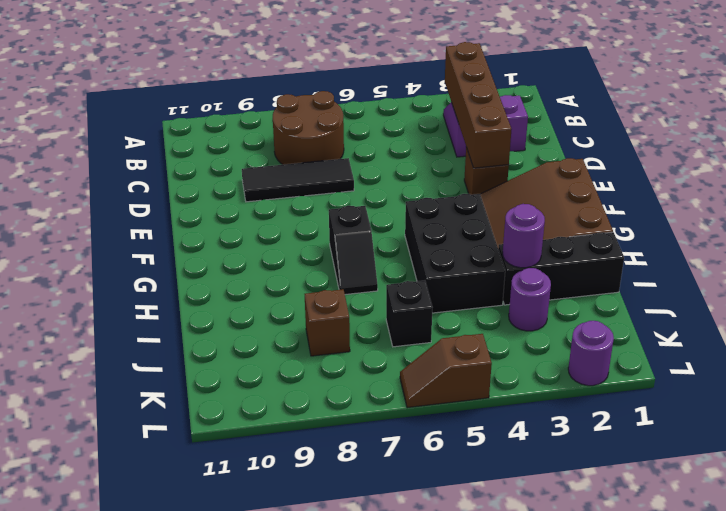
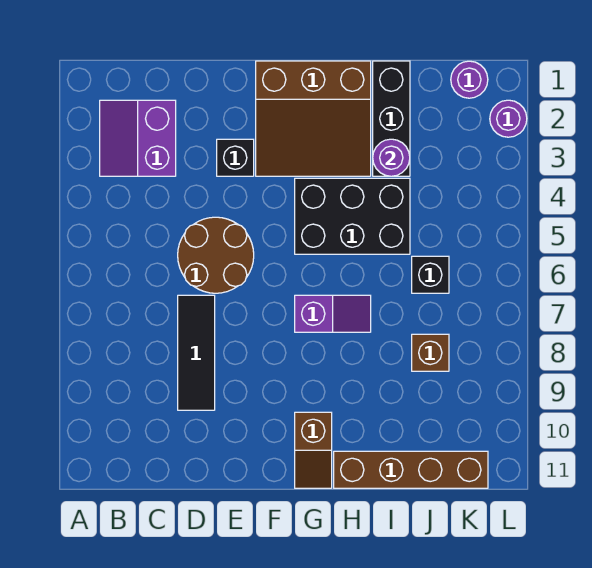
brown 1x4 brick [445,42,512,168] -> brown 1x4 brick moved to [334,451,488,488]
brown 2x2 round brick [273,91,344,165] -> brown 2x2 round brick moved to [178,217,254,293]
brown 1x1 brick [464,147,509,195] -> black 1x1 brick [217,139,254,176]
black 1x2 slope [329,206,378,295] -> purple 1x2 slope [295,295,371,332]
purple 1x1 round brick [509,268,551,331] -> purple 1x1 round brick moved to [451,61,488,98]
brown 1x2 slope [400,334,492,408] -> brown 1x2 slope moved to [295,412,332,488]

